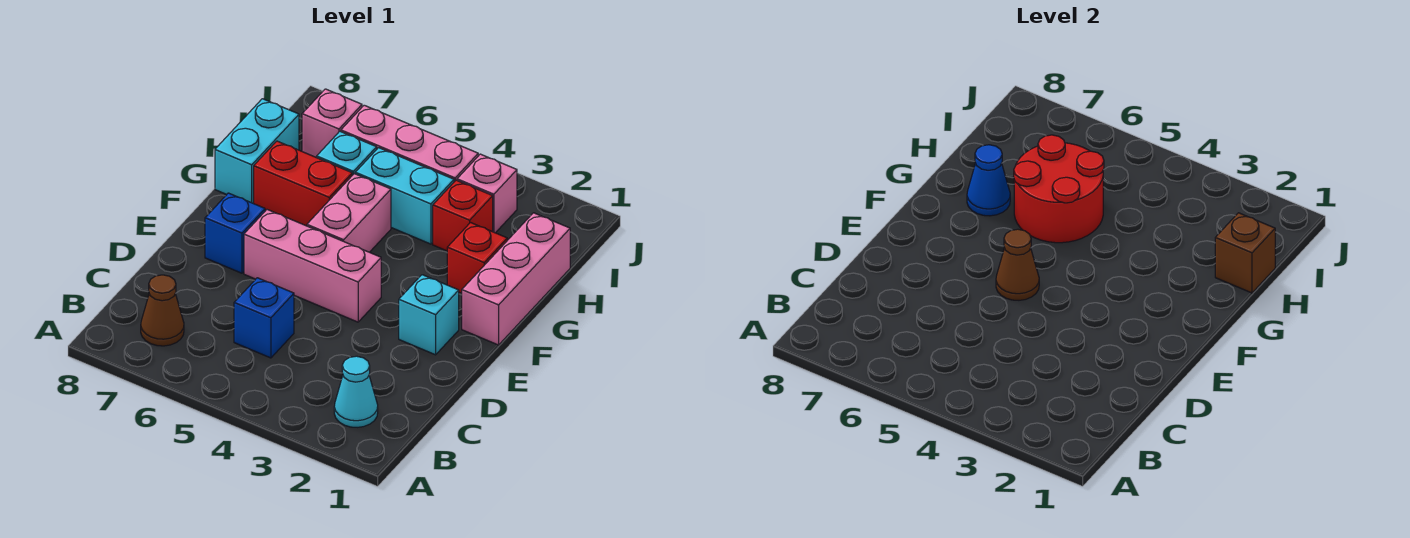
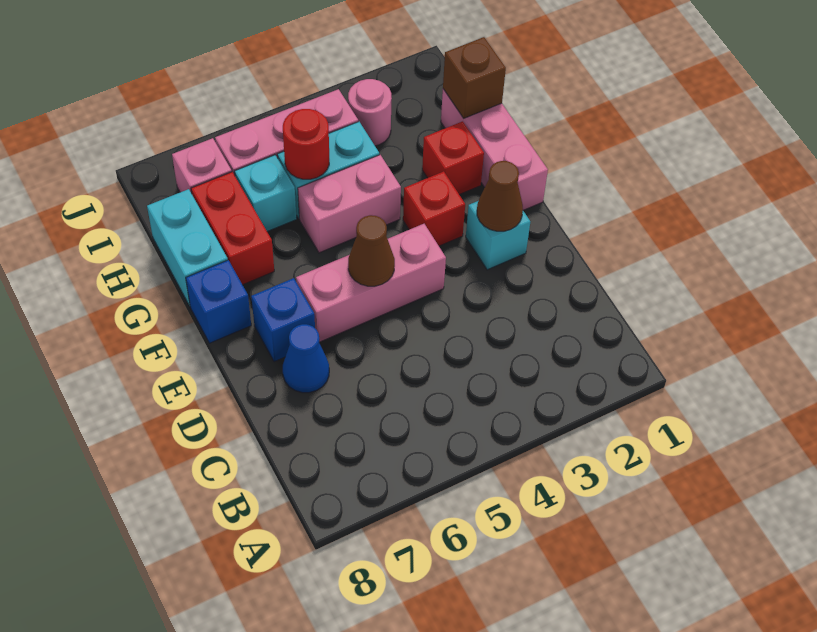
cyan 1x1 cone [334,356,378,427] -> none
brown 1x1 cone [141,275,184,346] -> brown 1x1 cone moved to [477,161,523,231]
blue 1x1 brick [234,278,294,358] -> blue 1x1 brick moved to [186,260,251,343]
pink 1x2 brick [307,174,391,252] -> pink 1x2 brick turned to [298,155,401,253]
red 2x2 round brick [1014,135,1104,243] -> red 1x1 round brick [283,109,329,179]
red 1x2 brick [254,141,352,226] -> red 1x2 brick turned to [191,172,274,285]
blue 1x1 cone [967,145,1010,216] -> blue 1x1 cone moved to [283,324,329,393]
red 1x1 brick [433,180,493,251] -> red 1x1 brick moved to [403,171,465,246]
pink 1x1 brick [457,154,517,233] -> pink 1x1 round brick [348,79,392,146]

